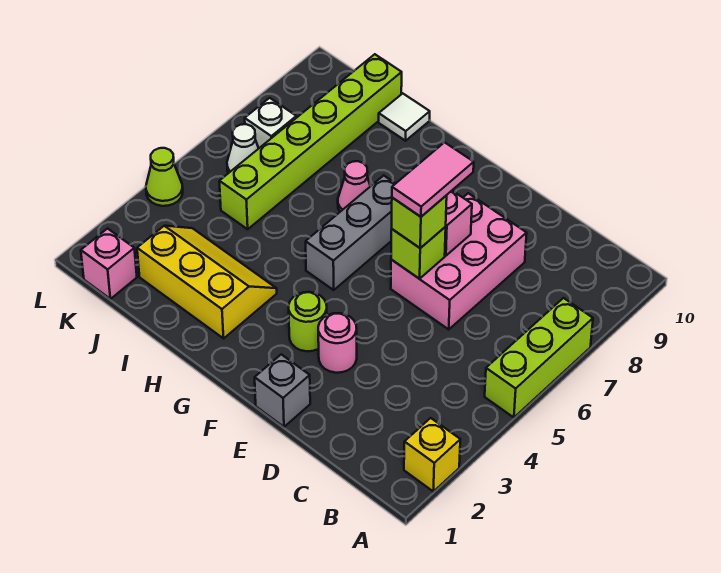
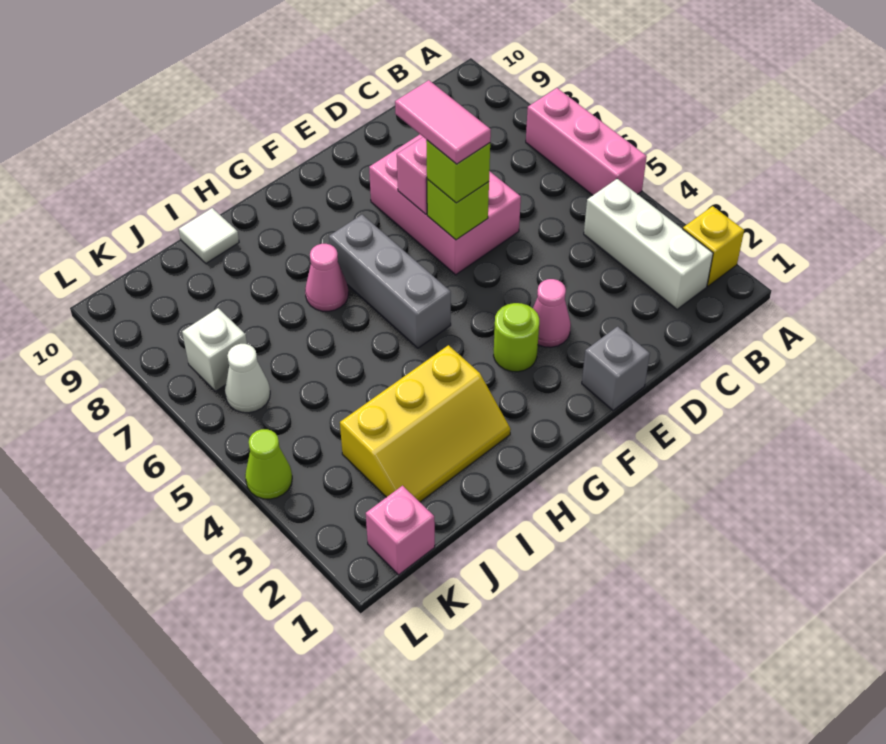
lime 1x3 brick [485,298,593,417] -> pink 1x3 brick [526,88,647,195]
none -> white 1x3 brick [584,179,713,309]
pink 1x1 round brick [318,313,357,373] -> pink 1x1 cone [533,279,571,347]
yellow 2x3 slope [137,226,277,338] -> yellow 2x3 slope turned to [340,345,511,502]
lime 1x6 brick [219,54,402,229] -> none

